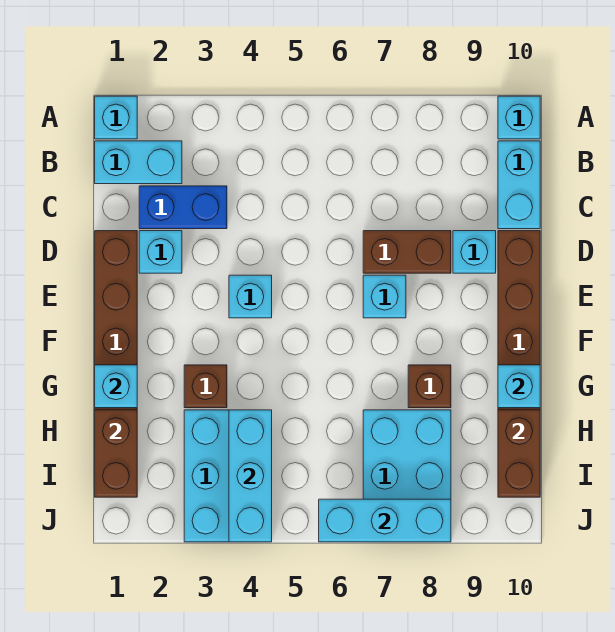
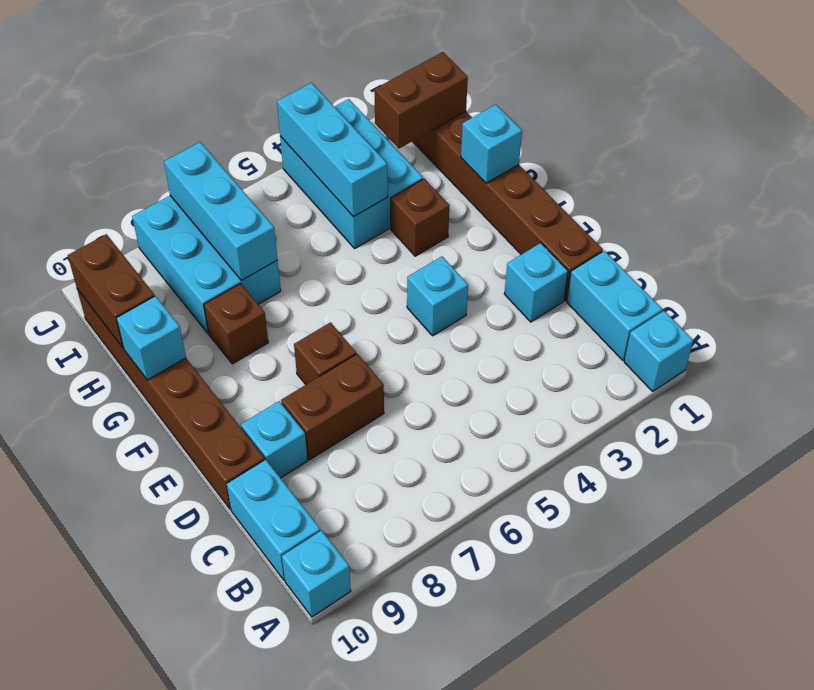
cyan 1x2 brick [95,141,182,184] -> cyan 1x2 brick turned to [567,251,662,360]
blue 1x2 brick [139,186,227,229] -> none
cyan 1x1 brick [363,275,406,318] -> brown 1x1 brick [294,322,356,385]
brown 1x2 brick [95,410,137,497] -> brown 1x2 brick turned to [374,52,468,149]
cyan 1x3 brick [319,499,451,542] -> cyan 1x3 brick turned to [164,142,277,280]

